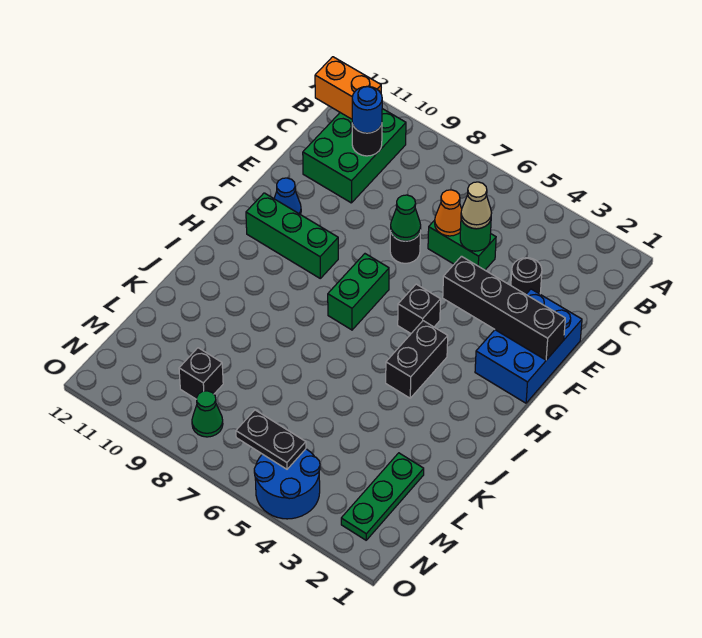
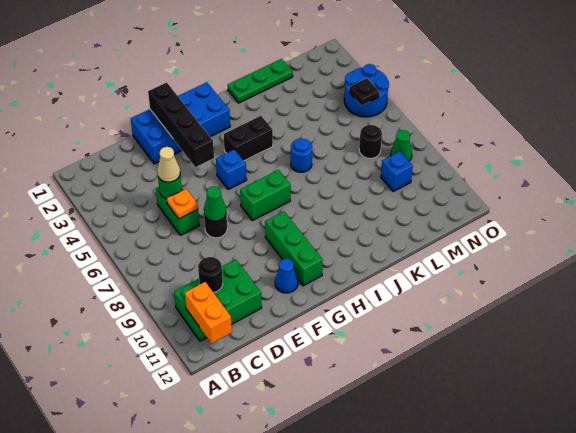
blue 1x1 round brick [352,86,382,133] -> blue 1x1 round brick moved to [291,139,312,172]
black 1x1 round brick [511,258,542,294] -> black 1x1 round brick moved to [359,125,382,158]
orange 1x1 cone [435,190,462,236] -> orange 1x1 plate [167,189,198,219]
blue 2x3 brick [475,289,582,403] -> blue 2x4 brick [131,82,230,164]
black 1x1 brick [398,284,441,333] -> blue 1x1 brick [216,149,247,190]
green 1x3 plate [341,453,424,540] -> green 1x3 plate moved to [227,59,293,103]
black 1x1 brick [179,348,223,399] -> blue 1x1 brick [381,152,413,192]
black 1x2 plate [236,410,306,469] -> black 1x1 plate [349,78,379,106]

